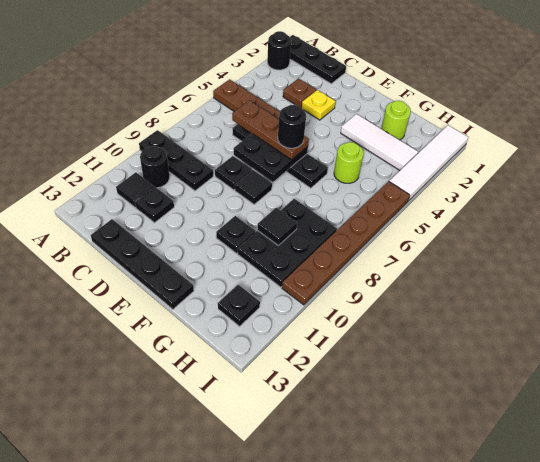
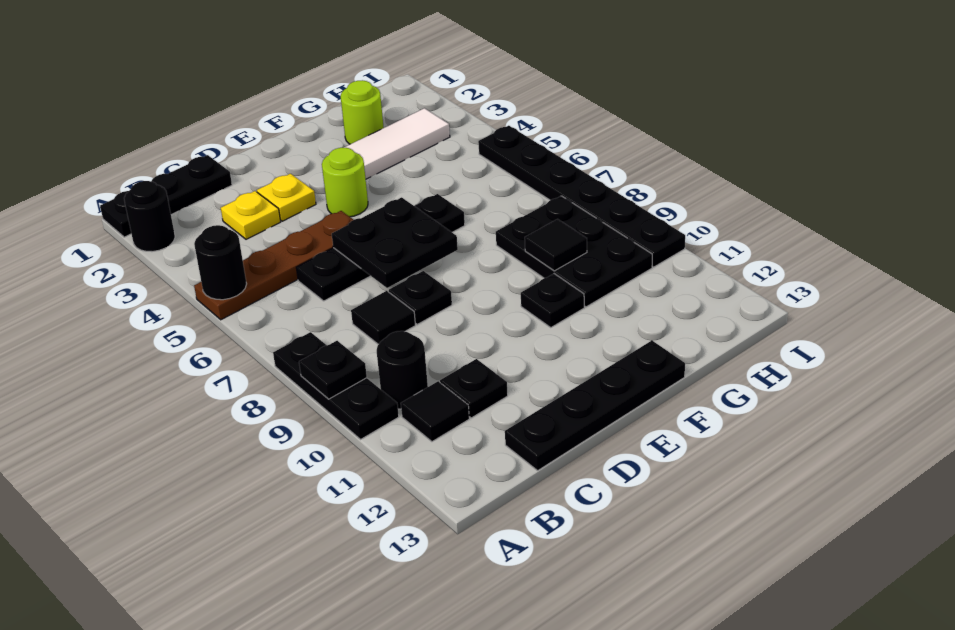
black 1x3 plate [139,130,213,191] -> black 1x3 plate turned to [273,332,399,439]
brown 1x1 plate [283,78,316,108] -> yellow 1x1 plate [221,191,280,239]
brown 1x3 plate [232,100,309,160] -> none
black 1x1 round brick [278,105,306,148] -> black 1x1 round brick moved to [194,225,247,300]
black 1x1 tile [235,170,272,204] -> black 1x1 tile moved to [351,291,415,344]
lime 1x1 round brick [334,142,364,183] -> lime 1x1 round brick moved to [322,148,368,217]
black 1x1 plate [218,285,260,326] -> black 1x1 plate moved to [299,341,367,399]
white 1x4 tile [389,125,468,201] -> none
brown 1x6 plate [282,181,410,305] -> black 1x6 plate [478,126,685,267]

